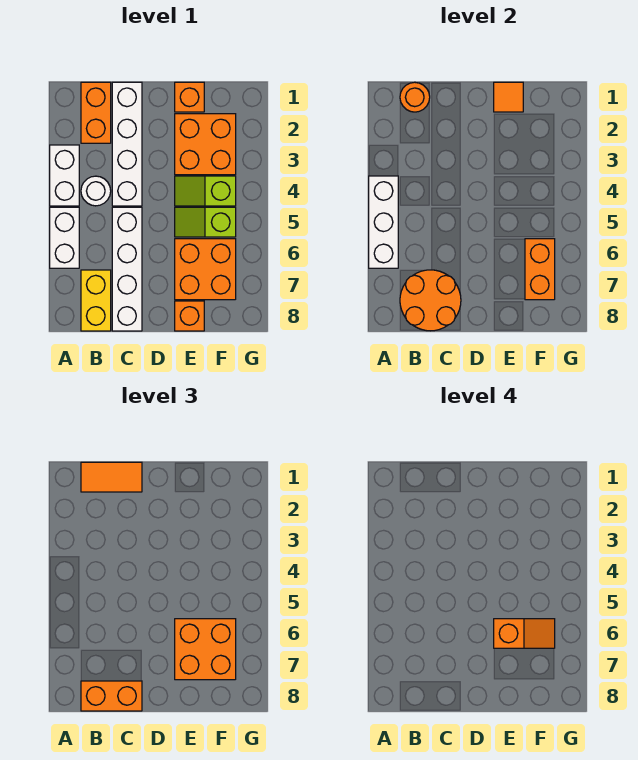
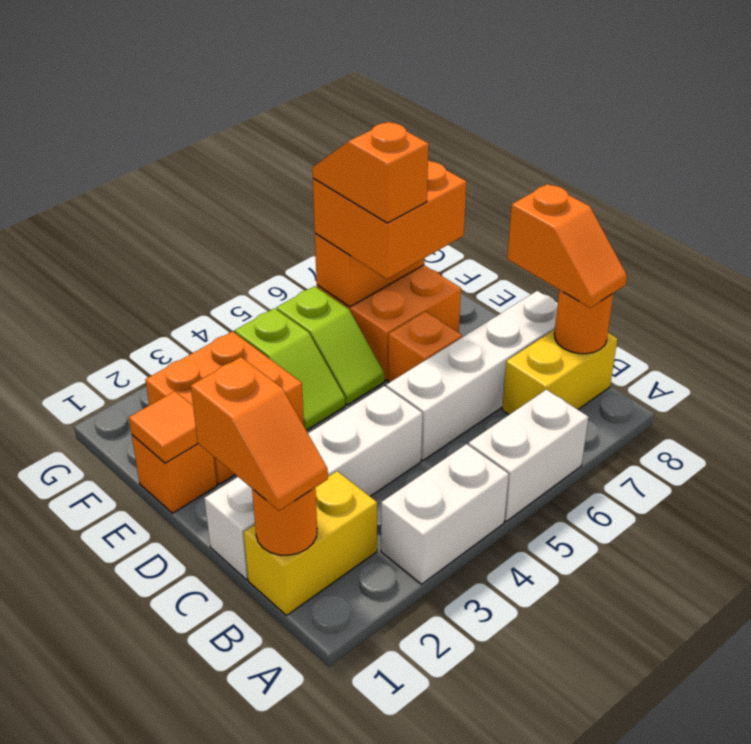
white 1x3 brick [369,176,398,268] -> none
orange 1x2 brick [81,82,111,143] -> yellow 1x2 brick [244,471,377,616]
orange 1x2 tile [81,462,142,492] -> orange 1x2 slope [191,357,328,511]
white 1x1 round brick [81,176,111,206] -> none
orange 2x2 round brick [400,270,461,331] -> orange 1x1 round brick [554,290,614,354]
orange 1x2 brick [81,681,142,711] -> orange 1x2 slope [507,184,627,308]
orange 1x1 brick [175,301,204,331] -> orange 1x1 brick moved to [388,312,462,383]

